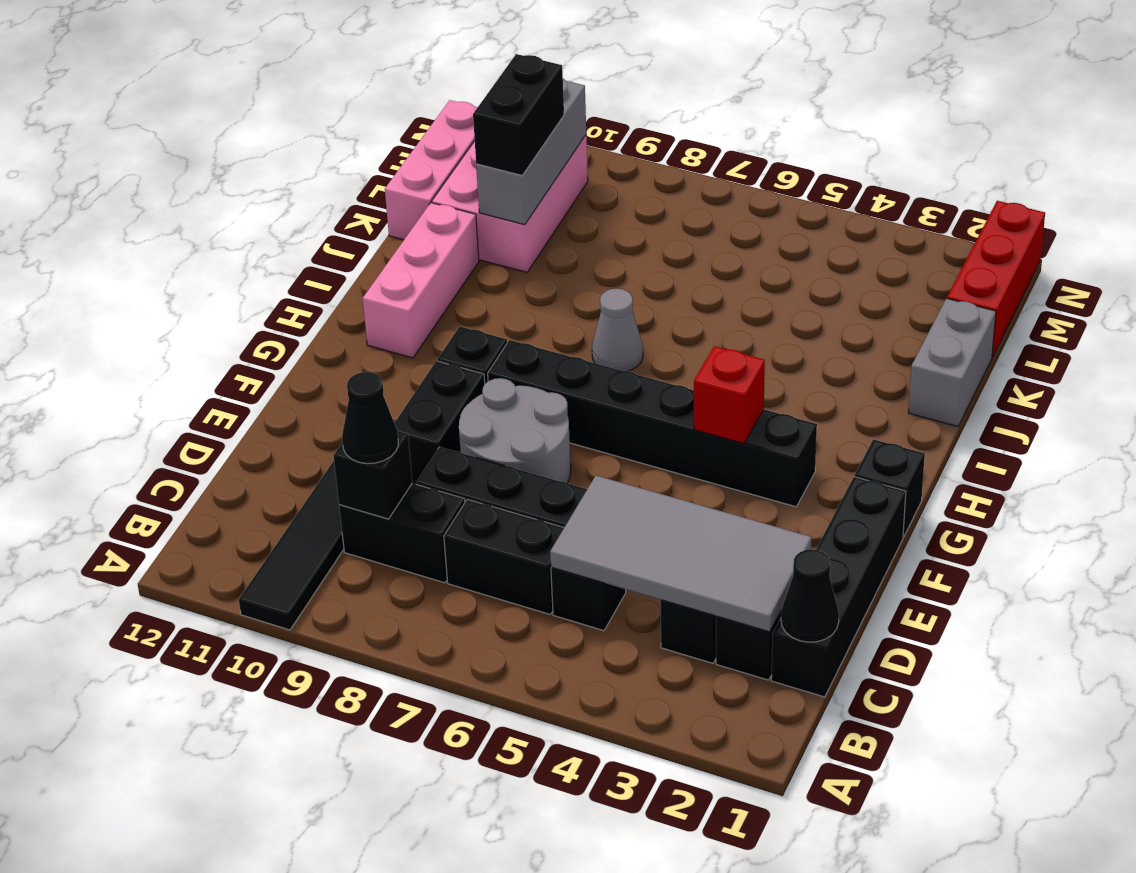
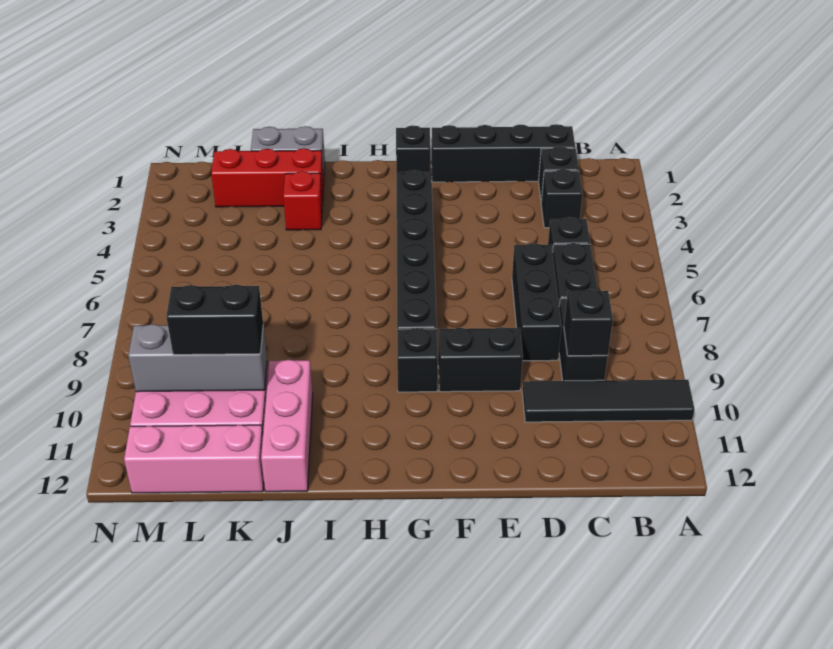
black 1x1 cone [781,549,839,642] -> none
grey 2x4 tile [550,476,812,632] -> none
black 1x1 cone [342,372,398,464] -> none
grey 2x2 round brick [459,378,571,483] -> none
red 1x1 brick [694,346,765,443] -> red 1x1 brick moved to [283,171,322,230]
pink 1x3 brick [363,203,479,358] -> pink 1x3 brick turned to [261,360,313,492]
grey 1x1 cone [592,289,643,371] -> none
red 1x3 brick [947,201,1045,357] -> red 1x3 brick moved to [211,148,324,207]

